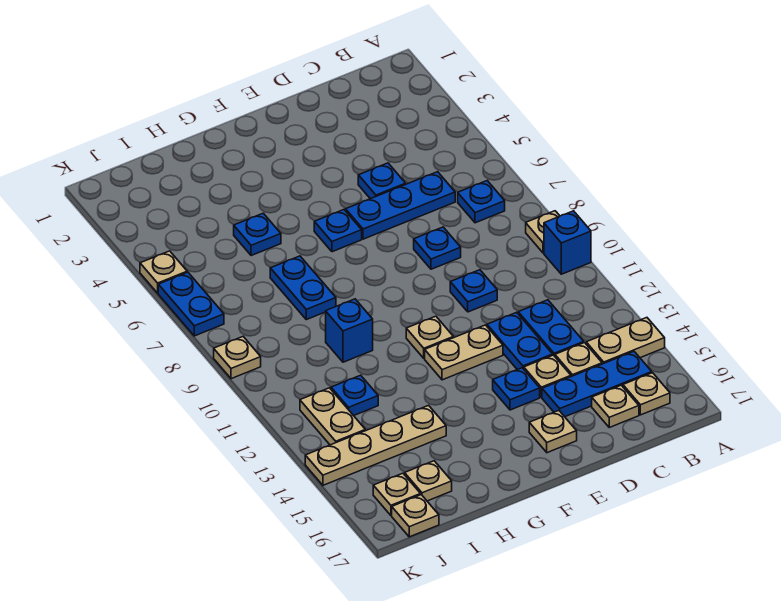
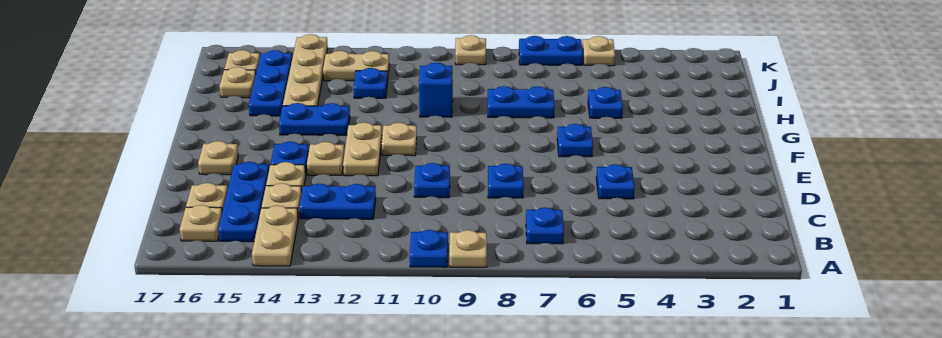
blue 1x1 brick [544,211,591,274] -> blue 1x1 plate [410,230,448,267]
blue 1x3 plate [346,172,455,239] -> blue 1x3 plate moved to [249,50,292,116]
blue 1x2 plate [487,312,553,370] -> blue 1x2 plate moved to [279,103,350,135]
tan 1x1 plate [392,495,439,537] -> tan 1x1 plate moved to [307,142,344,175]

